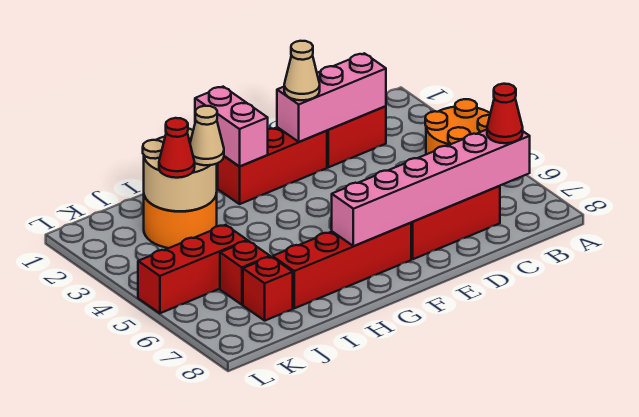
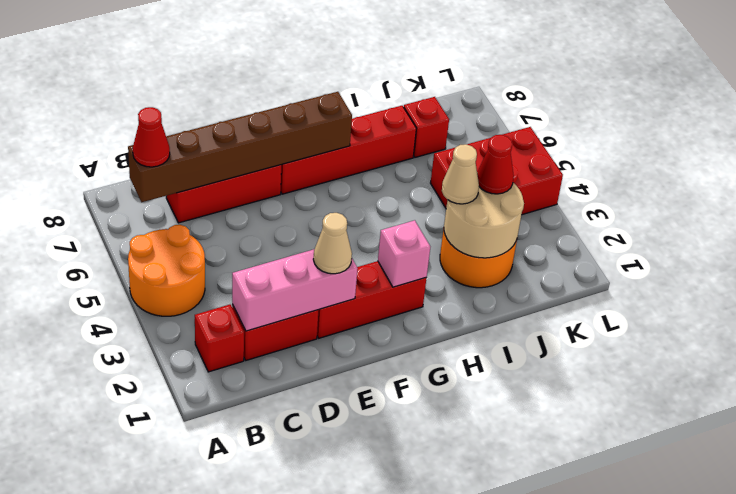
pink 1x6 brick [332,130,530,246] -> brown 1x6 brick [128,92,352,202]
pink 1x2 brick [195,87,268,166] -> pink 1x1 brick [378,220,430,287]
red 1x3 brick [138,225,247,313] -> red 2x3 brick [431,127,563,215]
red 1x1 brick [220,241,270,305] -> red 1x1 brick moved to [195,305,244,372]

